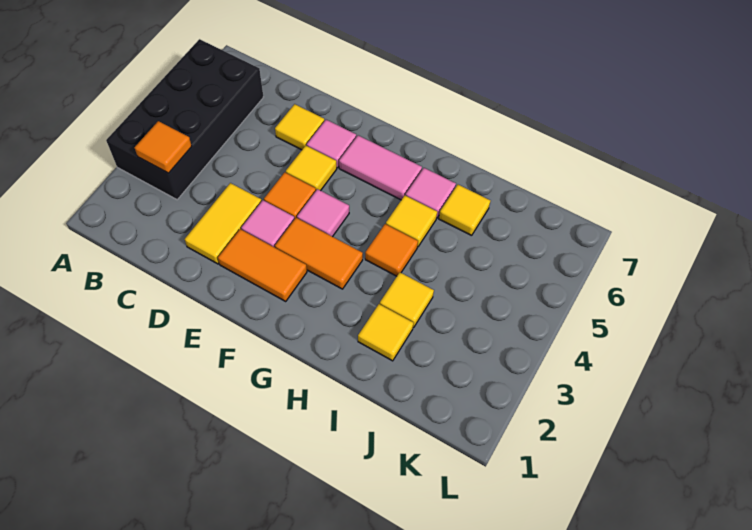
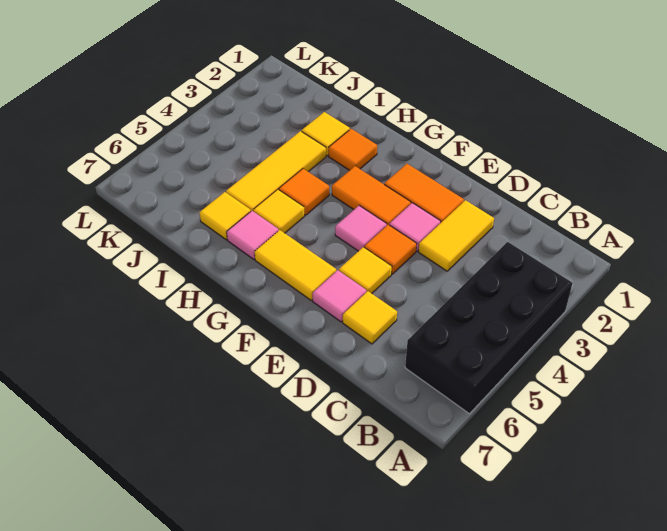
orange 1x1 tile [135,121,192,173] -> orange 1x1 tile moved to [329,129,377,170]
pink 1x2 tile [339,135,422,200] -> yellow 1x2 tile [255,230,336,300]
yellow 1x1 tile [380,273,434,328] -> yellow 1x3 tile [226,131,326,211]

